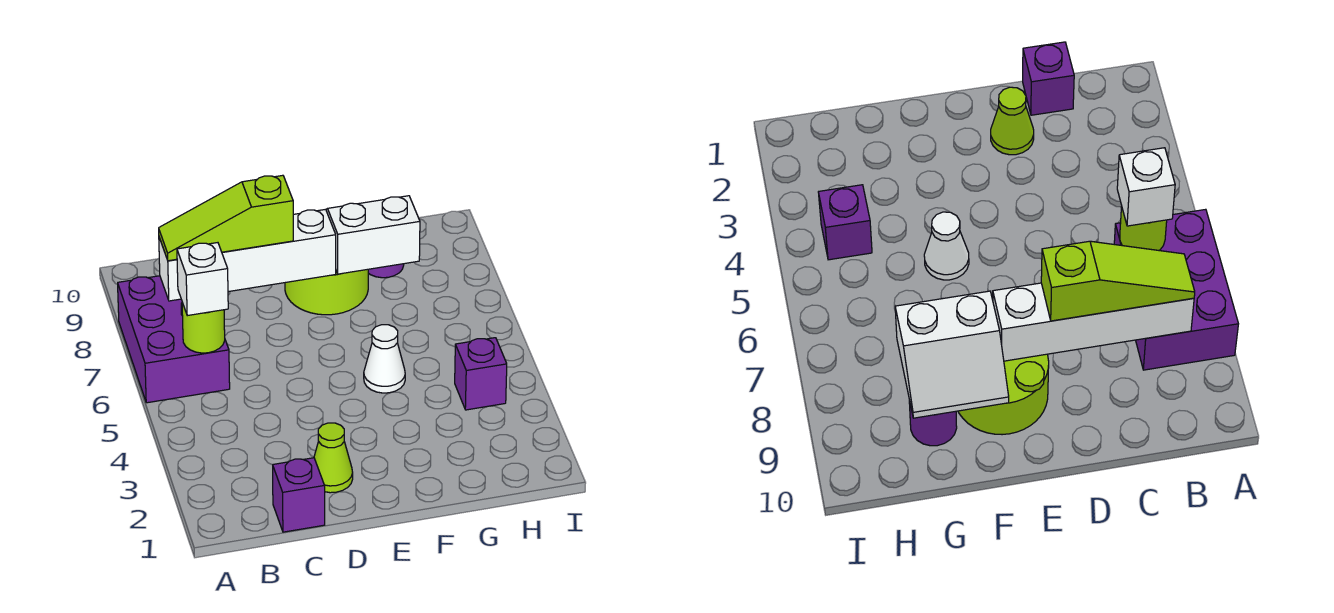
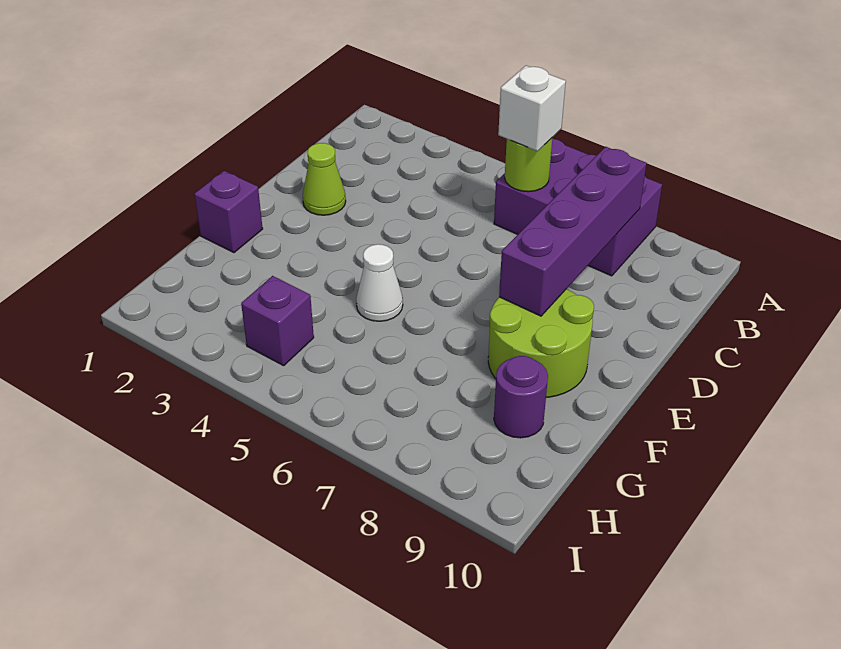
white 1x4 brick [159,209,336,301] -> purple 1x4 brick [499,147,647,316]
lime 1x3 slope [159,175,293,261] -> none
purple 1x1 brick [273,458,325,532] -> purple 1x1 brick moved to [194,171,263,253]
white 2x2 slope [326,196,420,274] -> none

